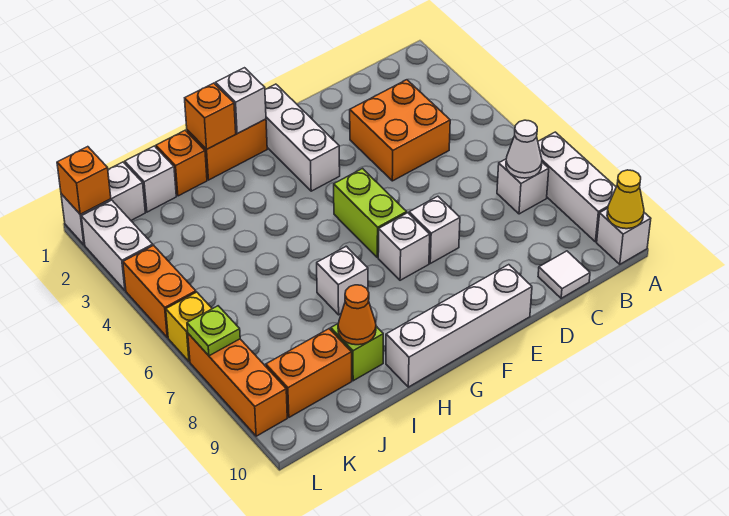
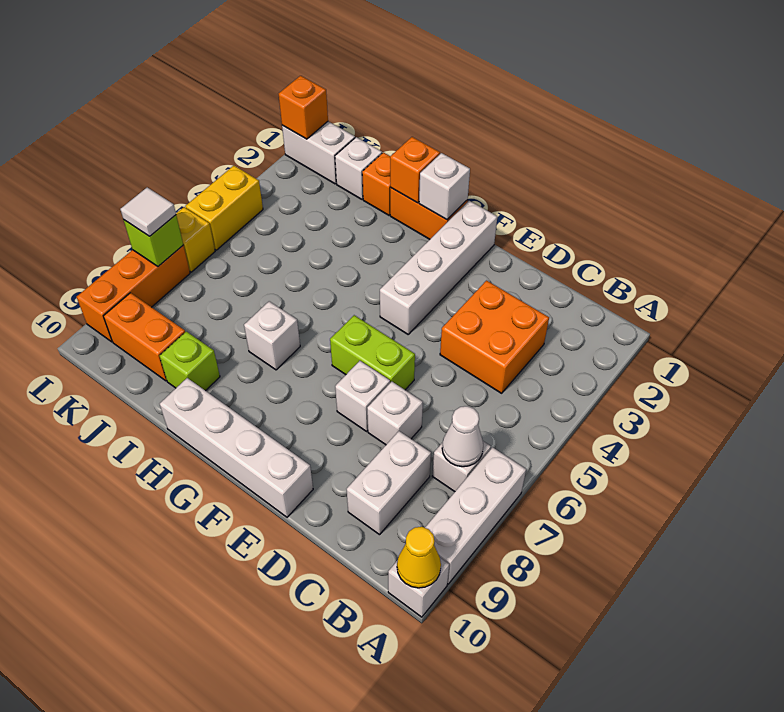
white 1x1 tile [538,251,590,298] -> white 1x1 tile moved to [120,187,176,236]
white 1x3 brick [265,84,340,191] -> white 1x4 brick [380,201,497,334]
lime 1x2 brick [334,169,407,258] -> lime 1x2 brick turned to [330,315,415,390]
white 1x1 brick [378,213,430,280] -> white 1x1 brick moved to [367,382,423,445]
orange 1x1 cone [338,285,376,345] -> none
white 1x2 brick [81,200,153,290] -> white 1x2 brick moved to [347,431,431,535]
orange 1x2 brick [123,245,196,337] -> yellow 1x2 brick [185,166,263,250]
lime 1x1 plate [187,306,240,356] -> lime 1x1 brick [124,215,183,266]

